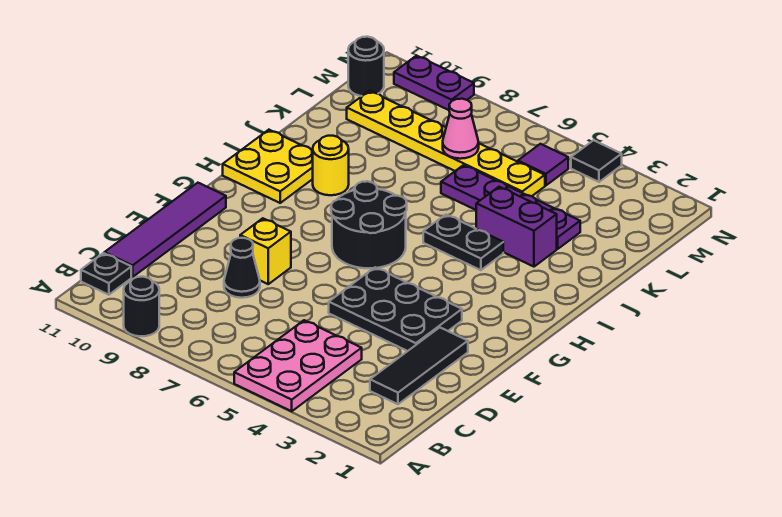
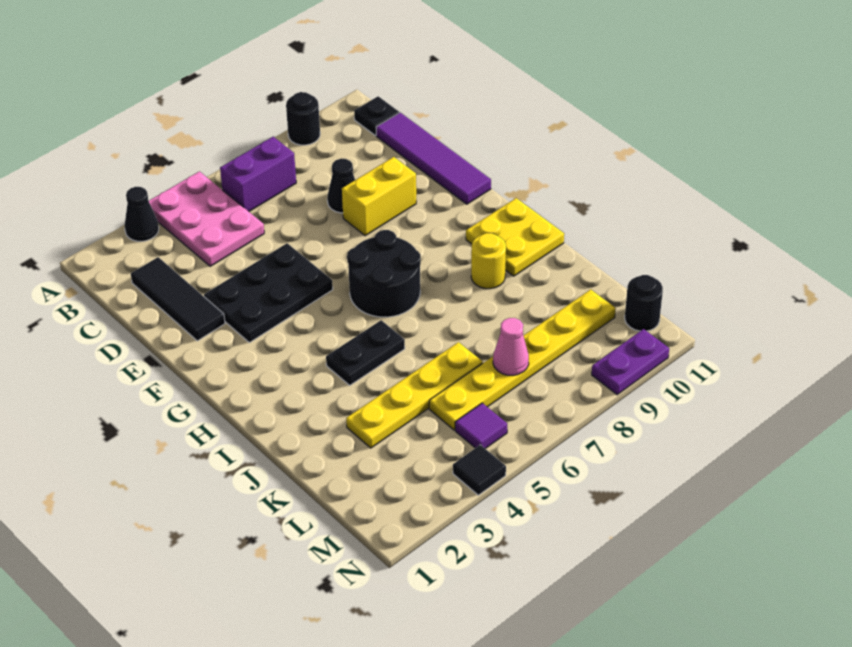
none -> black 1x1 cone [124,187,159,241]
yellow 1x1 brick [240,218,291,284] -> yellow 1x2 brick [342,157,416,236]
purple 1x2 brick [476,187,557,267] -> purple 1x2 brick moved to [220,137,296,211]
purple 1x4 plate [441,165,580,249] -> yellow 1x4 plate [346,342,483,448]

